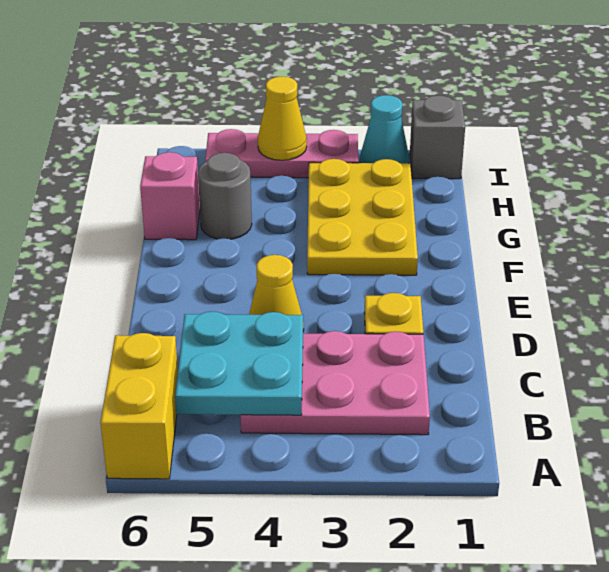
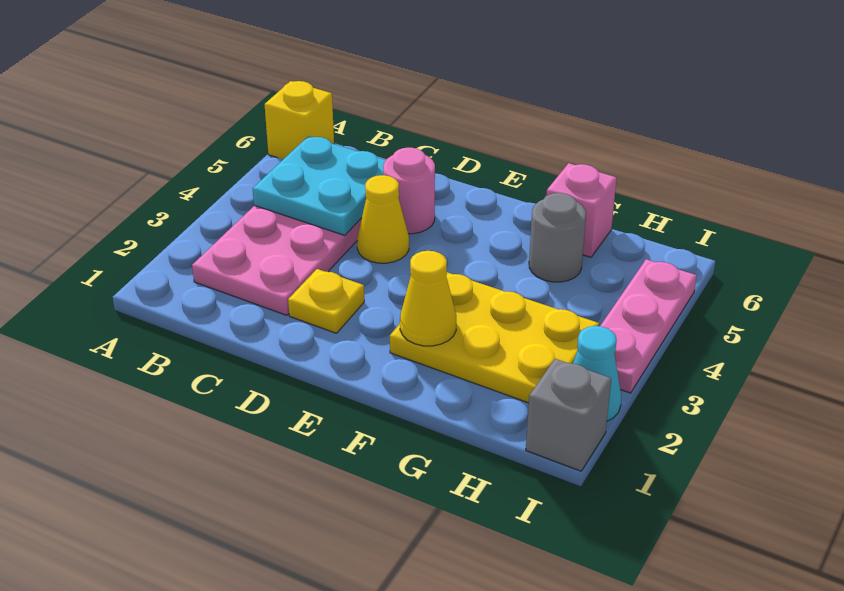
yellow 1x2 brick [101,333,178,479] -> yellow 1x1 brick [264,81,334,159]
none -> pink 1x1 round brick [383,147,435,234]
yellow 1x1 cone [258,77,307,160] -> yellow 1x1 cone moved to [400,251,456,346]

